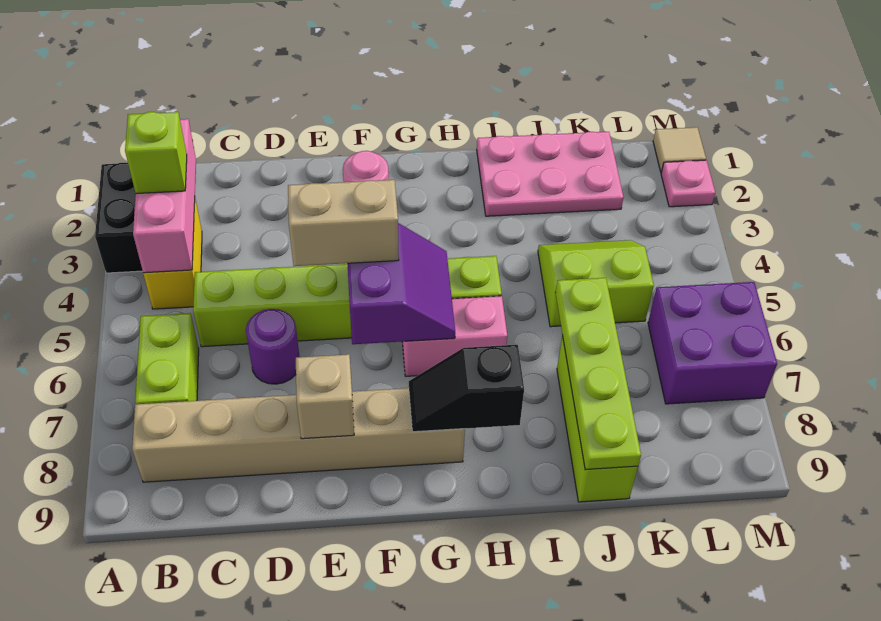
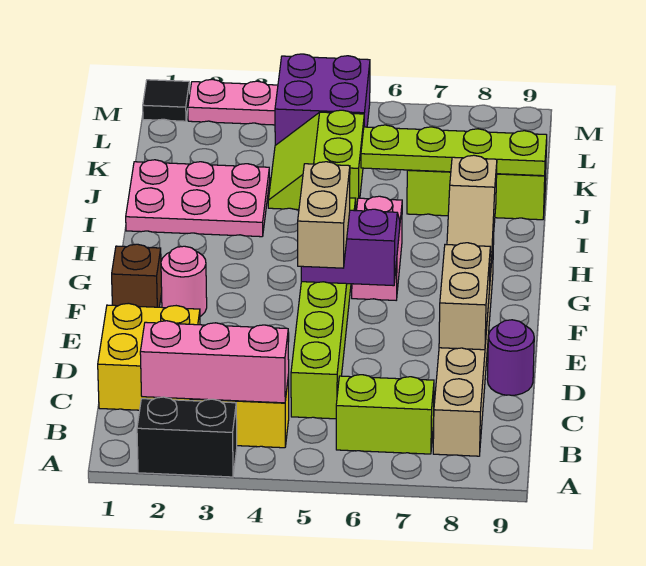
lime 1x1 brick [125,112,187,194] -> none
none -> yellow 2x2 brick [98,303,200,410]
purple 1x1 round brick [246,309,299,384] -> purple 1x1 round brick moved to [487,320,534,395]
tan 1x1 brick [296,354,354,439] -> tan 1x2 brick [439,243,490,350]
none -> brown 1x1 brick [112,244,162,307]
black 1x2 slope [409,345,524,432] -> tan 1x2 slope [447,155,497,260]
pink 2x3 plate [477,132,623,216] -> pink 2x3 plate turned to [126,160,270,237]
purple 2x2 brick [648,282,777,404] -> purple 2x2 brick moved to [275,54,370,145]
tan 1x1 tile [653,127,706,172] -> black 1x1 tile [143,80,190,121]
pink 1x1 plate [661,160,715,207] -> pink 1x2 plate [188,79,278,125]

